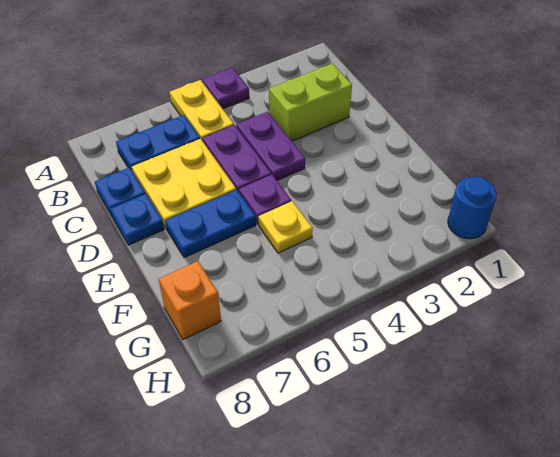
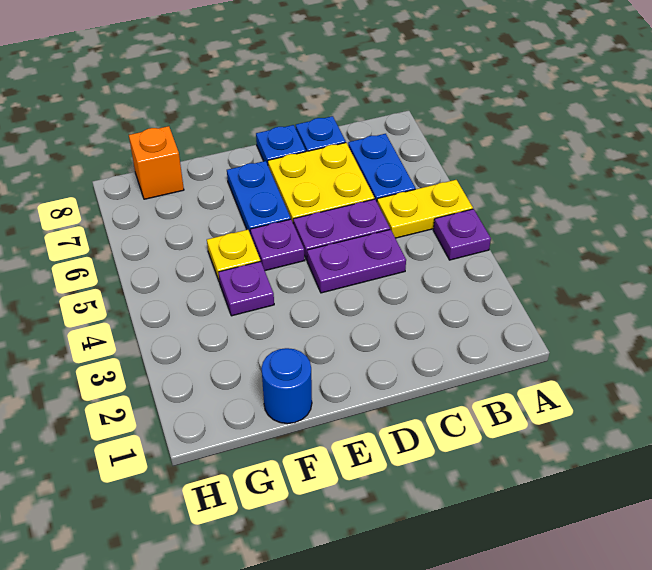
lime 1x2 brick [269,63,352,141] -> none
none -> purple 1x1 plate [218,261,274,316]
blue 1x1 round brick [448,176,497,239] -> blue 1x1 round brick moved to [261,348,312,424]

